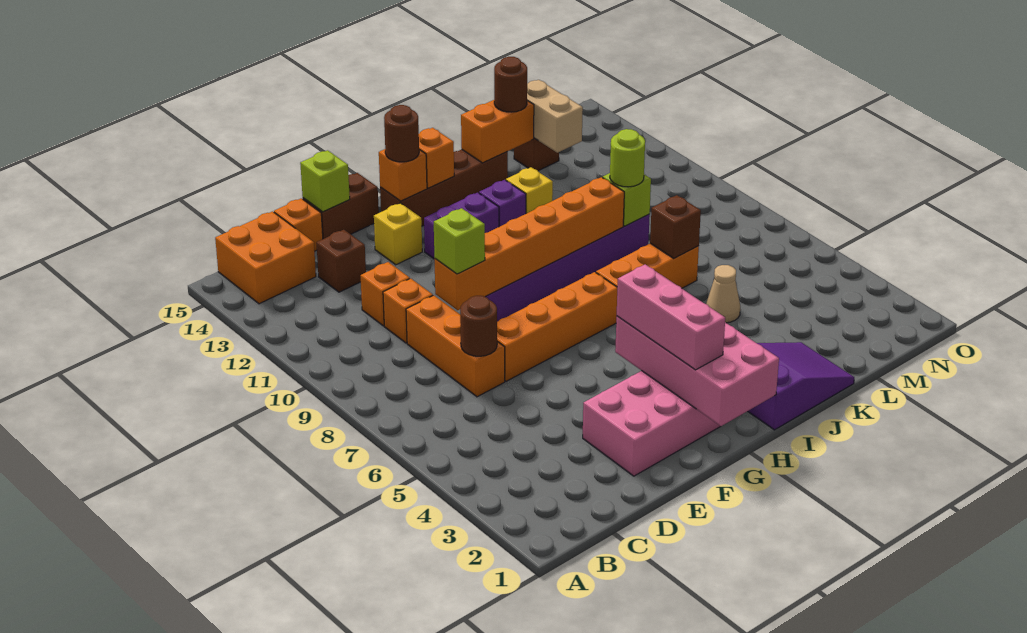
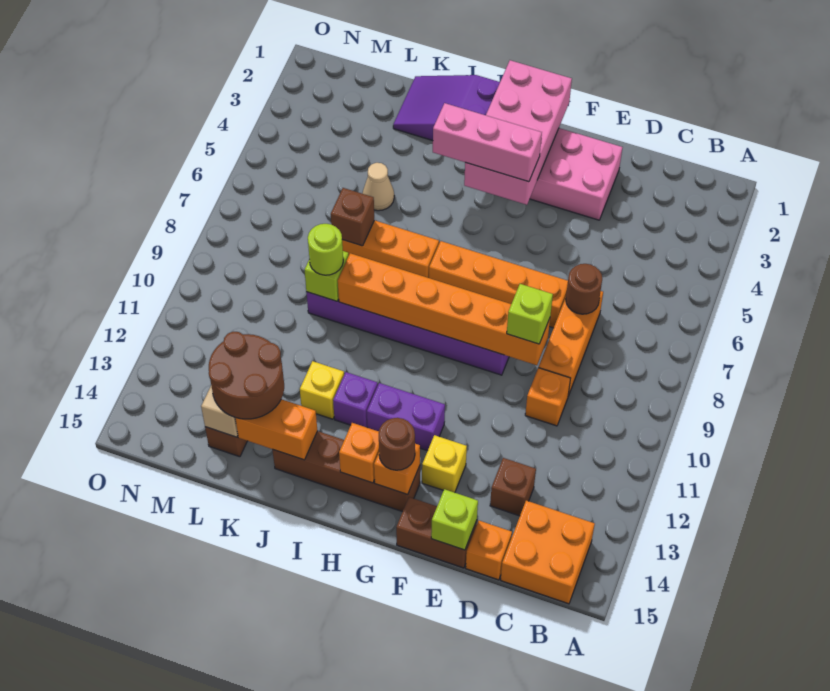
orange 1x1 brick [360,262,410,326] -> none
pink 1x3 brick [617,264,725,370] -> pink 1x3 brick turned to [433,103,542,182]
brown 1x1 round brick [494,57,527,112] -> brown 2x2 round brick [209,332,284,419]

